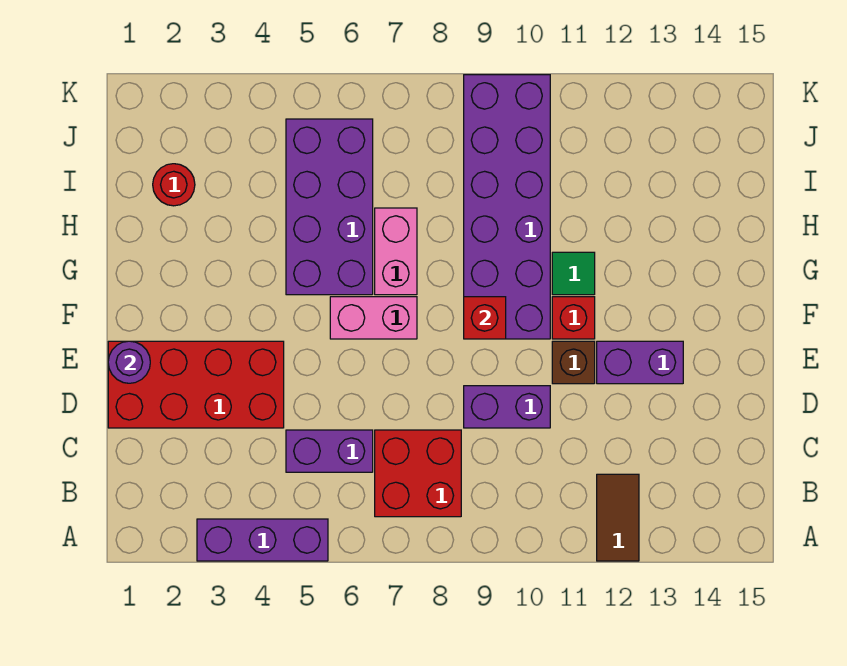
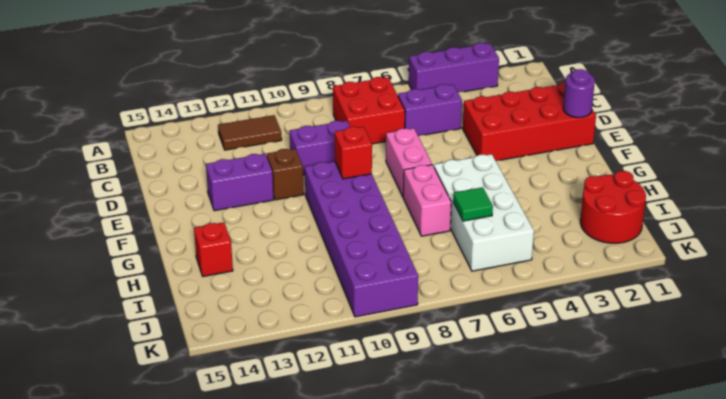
brown 1x2 tile [597,474,639,561] -> brown 1x2 tile turned to [218,115,282,150]
pink 1x2 brick [330,297,417,339] -> pink 1x2 brick turned to [386,128,432,197]
red 1x1 brick [552,297,595,339] -> red 1x1 brick moved to [194,222,233,277]
purple 2x4 brick [286,119,373,295] -> white 2x4 brick [434,154,534,271]
green 1x1 tile [552,252,595,295] -> green 1x1 tile moved to [453,187,493,221]
red 1x1 round brick [153,164,195,206] -> red 2x2 round brick [580,171,646,243]

